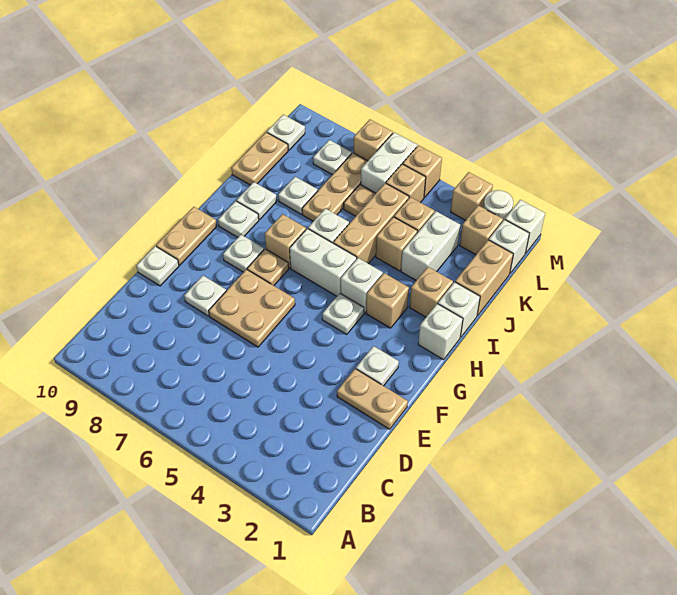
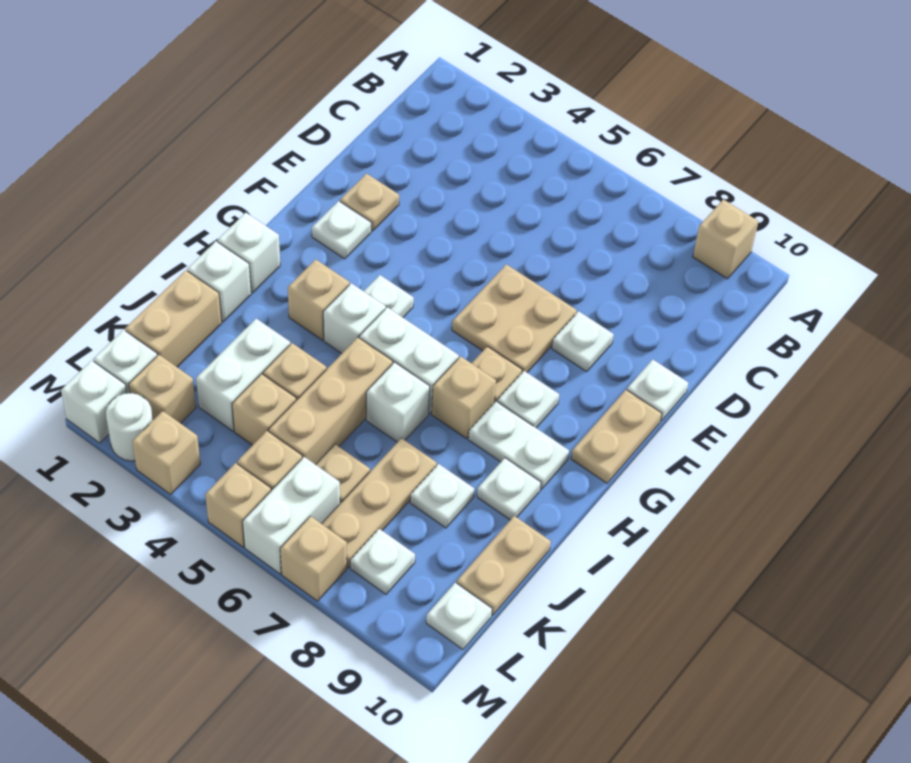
tan 1x2 plate [337,369,408,429] -> tan 1x1 plate [340,174,399,231]
white 1x1 plate [218,201,259,237] -> white 1x2 plate [468,401,569,489]
tan 1x1 brick [409,267,453,317] -> tan 1x1 brick moved to [693,199,758,279]

